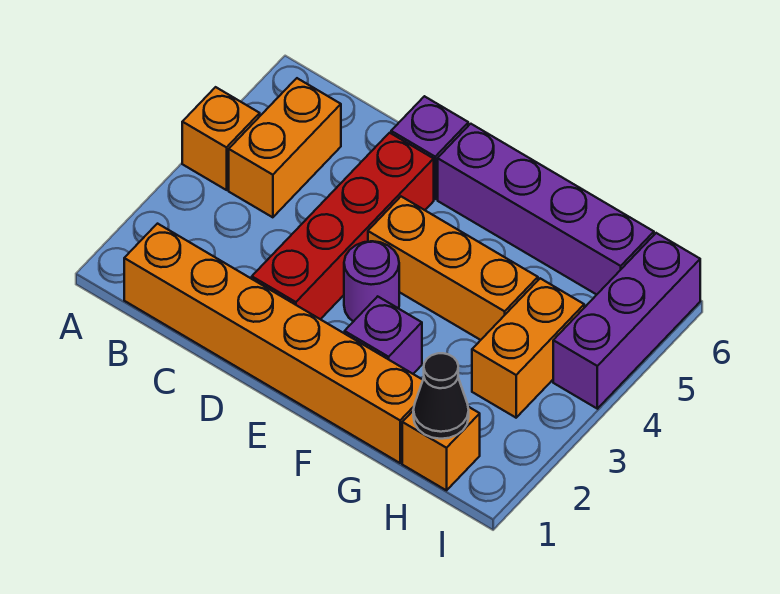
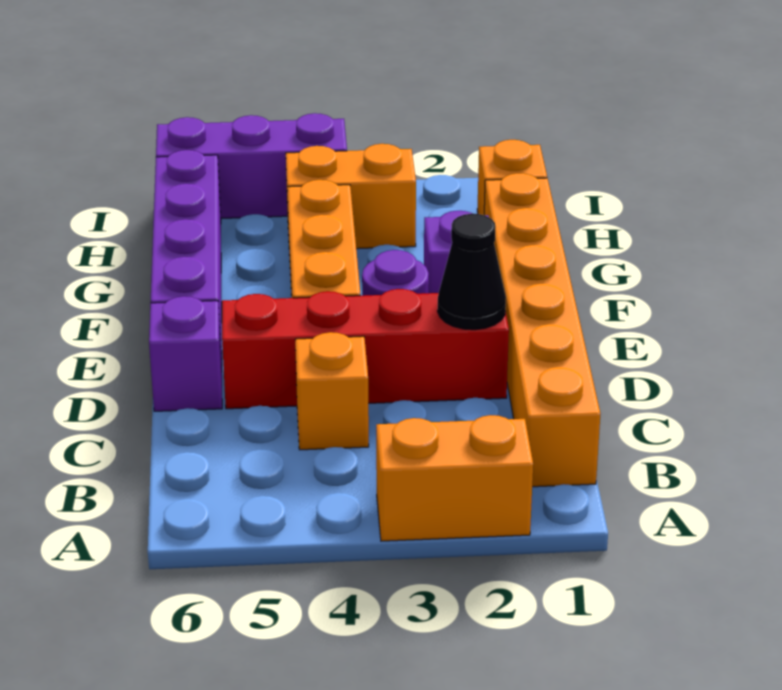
orange 1x1 brick [182,87,260,190] -> orange 1x1 brick moved to [295,332,369,450]
orange 1x2 brick [229,78,341,217] -> orange 1x2 brick moved to [376,415,533,541]
black 1x1 cone [413,353,469,439] -> black 1x1 cone moved to [438,214,506,330]

